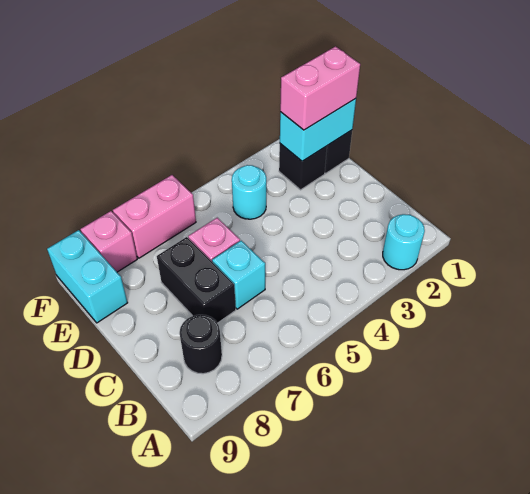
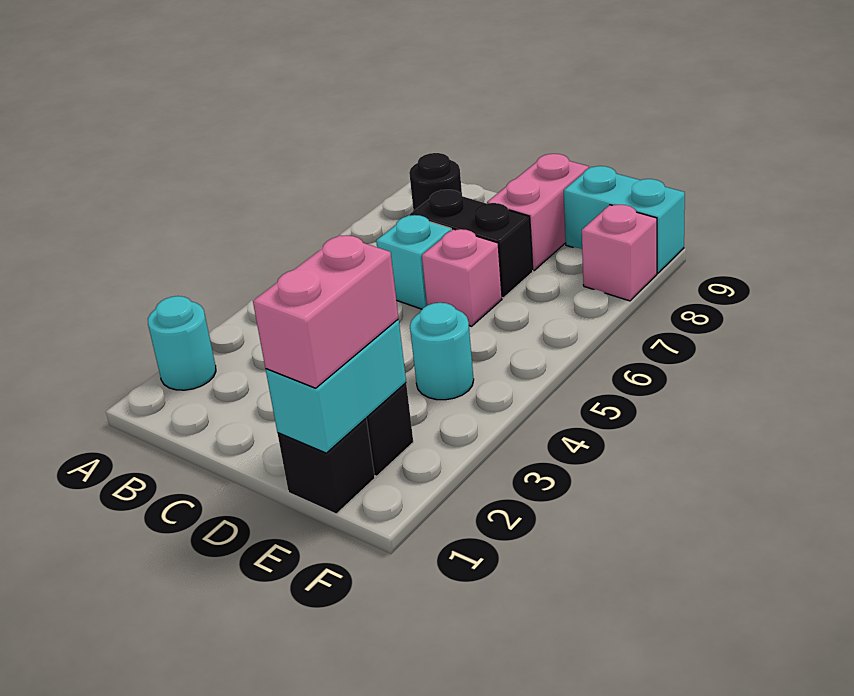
pink 1x2 brick [113,175,196,258] -> pink 1x2 brick moved to [487,154,589,270]

